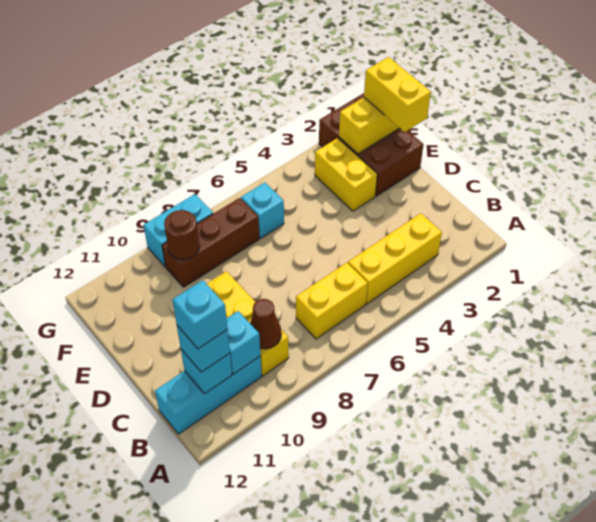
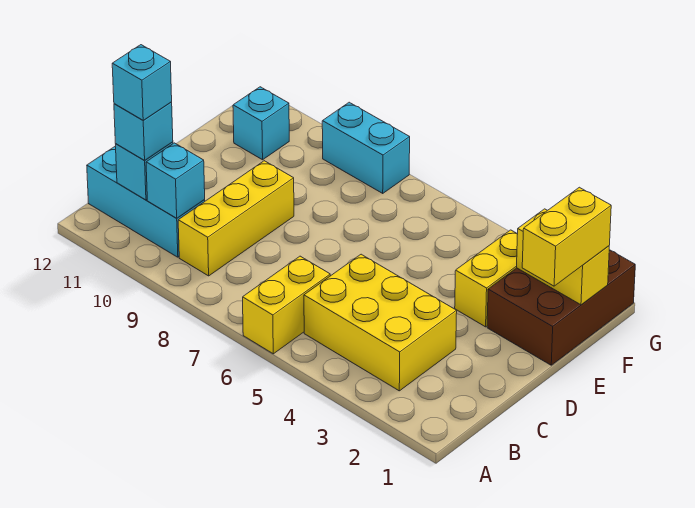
yellow 1x3 brick [348,213,442,304] -> yellow 2x3 brick [304,254,457,391]
yellow 1x2 brick [296,263,368,339] -> yellow 1x2 brick turned to [243,256,330,354]
brown 1x1 cone [250,299,281,349] -> none
cyan 1x1 brick [241,183,284,238] -> cyan 1x1 brick moved to [233,87,289,160]
brown 1x3 brick [162,198,259,287] -> none
brown 1x1 round brick [164,210,200,260] -> none

